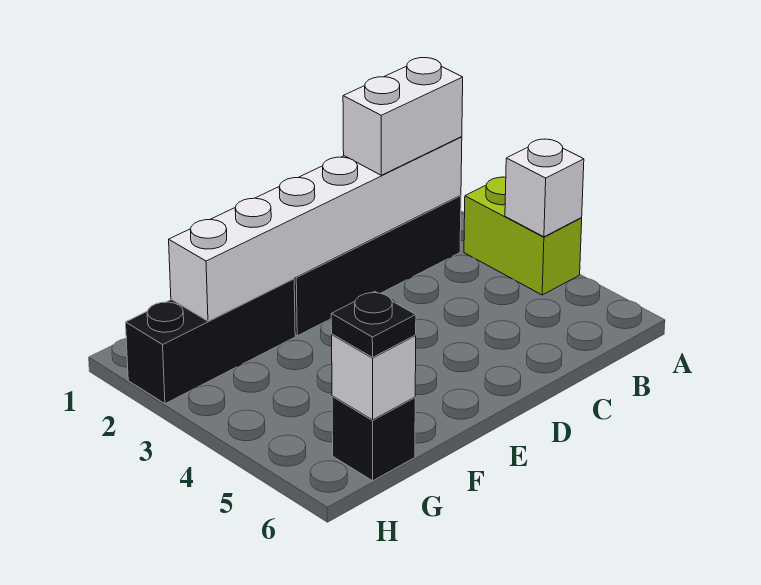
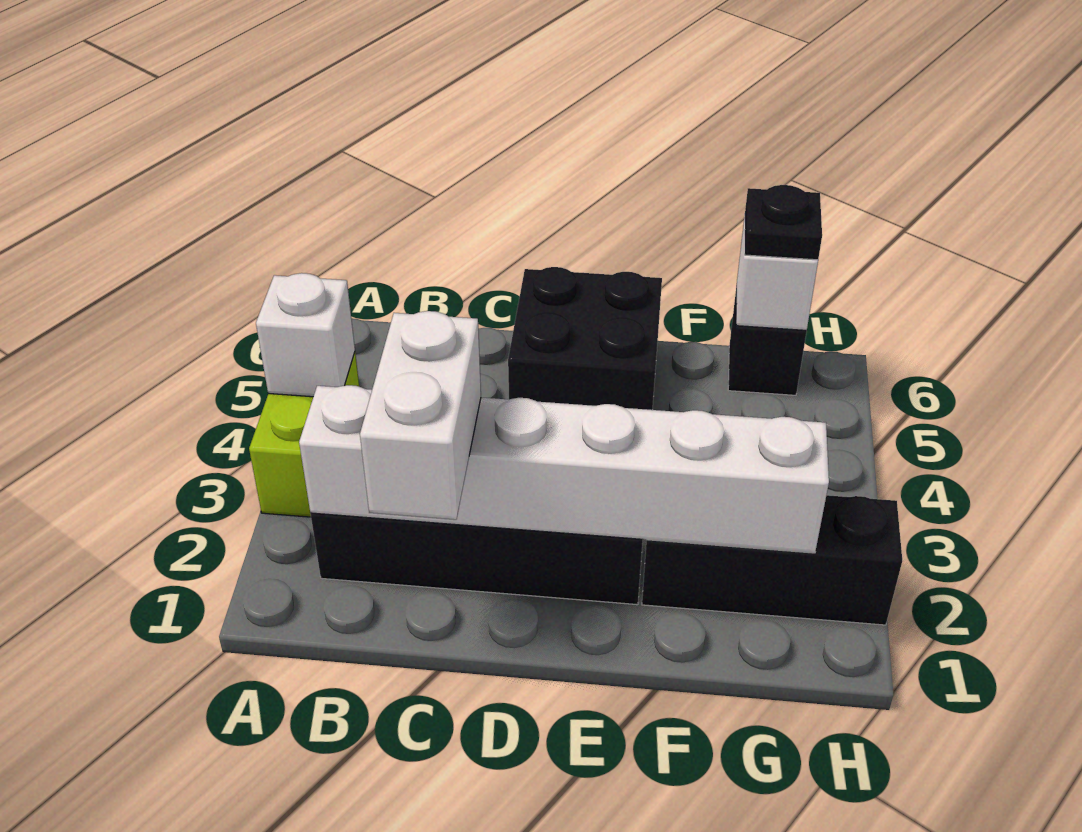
white 1x2 brick [343,58,463,175] -> white 1x2 brick turned to [360,311,481,520]
none -> black 2x2 brick [508,267,662,410]

